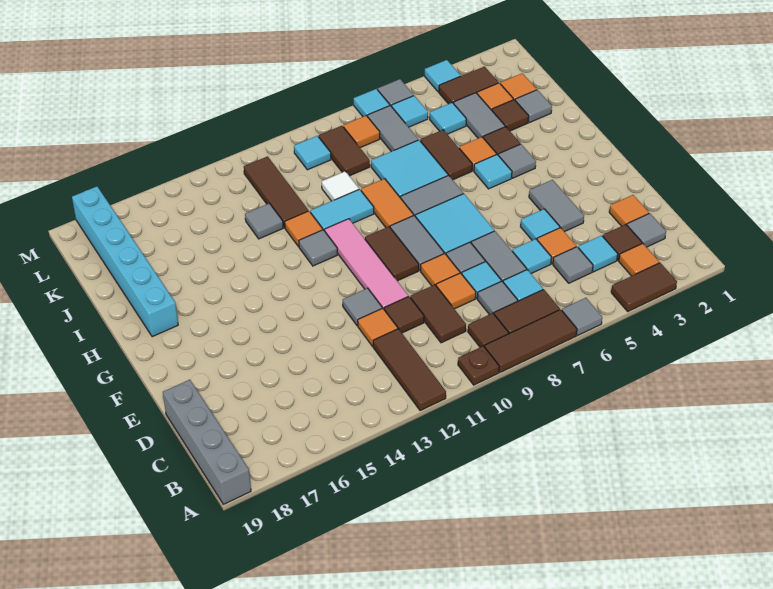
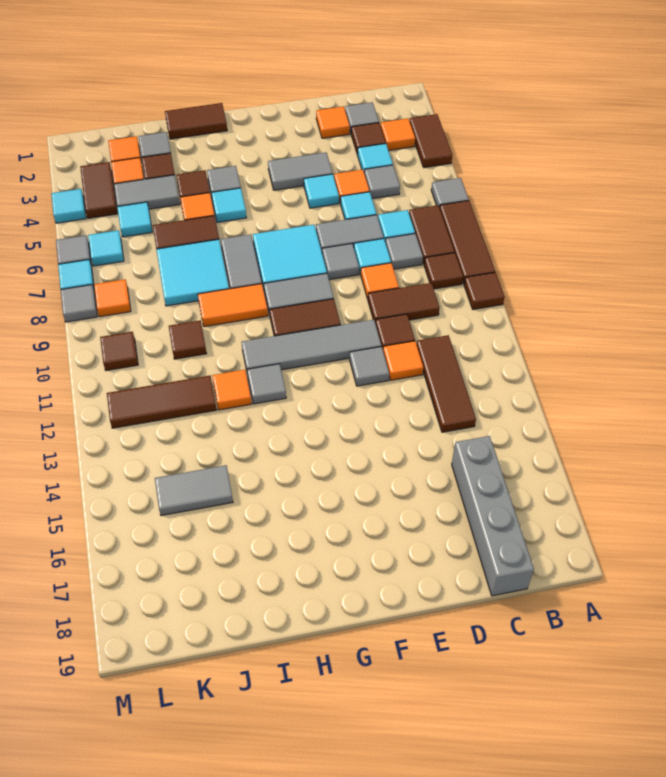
brown 1x1 plate [458,346,499,385] -> brown 1x1 tile [464,272,504,309]
brown 1x3 tile [373,329,446,411] -> brown 1x3 tile turned to [417,335,476,432]
grey 1x4 brick [163,380,251,504] -> grey 1x4 brick turned to [452,436,534,596]
orange 1x1 tile [421,254,460,286] -> none
pink 1x4 tile [325,219,408,309] -> grey 1x4 tile [242,320,381,375]
cyan 1x6 brick [72,186,178,337] -> none
cyan 1x2 tile [310,189,374,231] -> none
white 1x1 tile [322,171,359,201] -> brown 1x1 tile [169,321,207,359]
grey 1x1 tile [245,203,283,239] -> grey 1x1 tile moved to [61,285,97,322]
grey 1x2 tile [368,106,418,152] -> grey 1x2 tile moved to [155,465,233,516]
brown 1x2 tile [319,126,370,176] -> brown 1x2 tile moved to [165,103,227,139]
cyan 1x1 tile [294,136,331,170] -> brown 1x1 tile [100,332,138,371]

